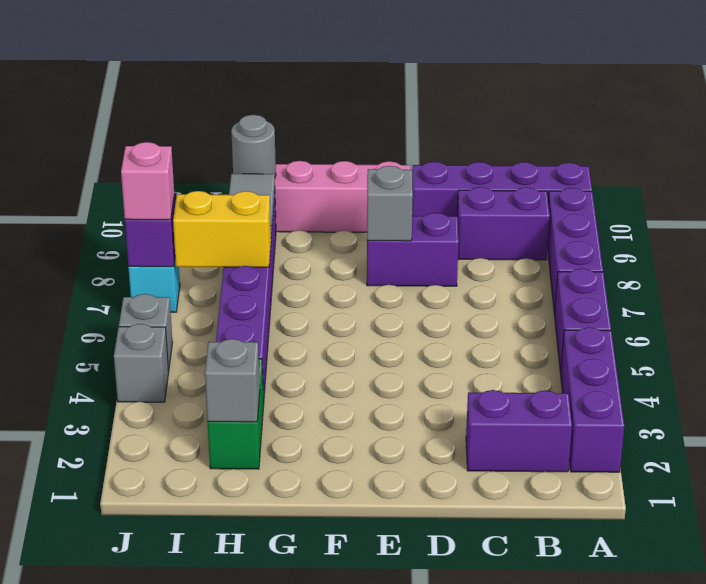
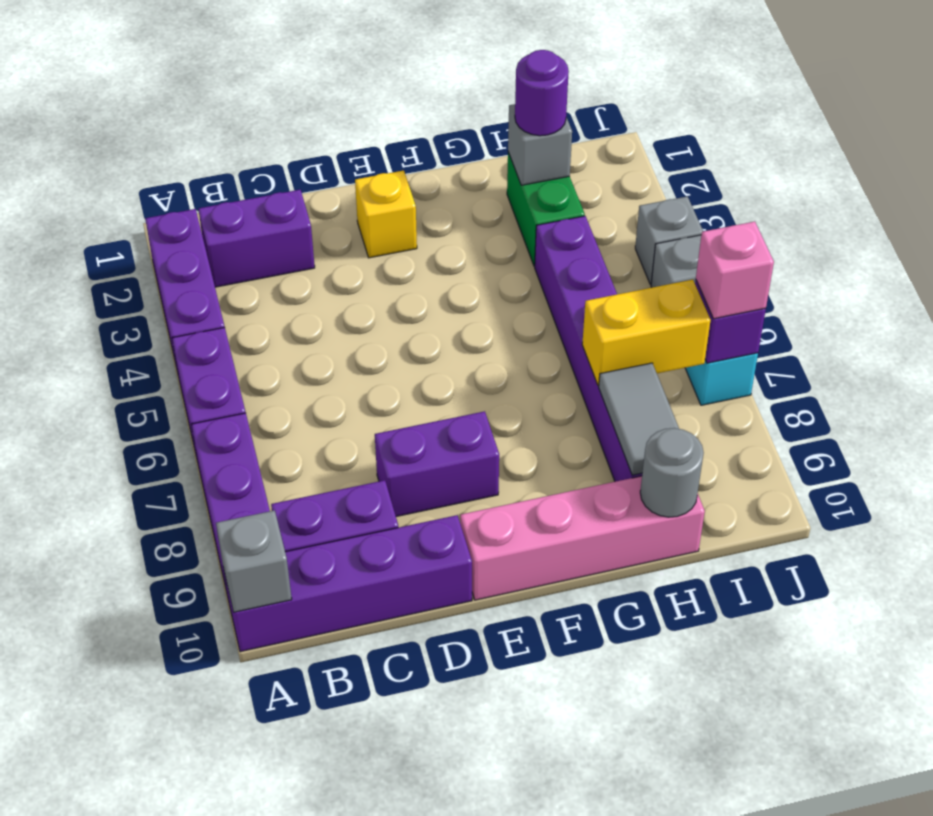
none -> yellow 1x1 brick [355,170,417,258]
grey 1x1 brick [367,166,413,241] -> grey 1x1 brick moved to [216,510,292,612]
none -> purple 1x1 round brick [515,50,569,136]

